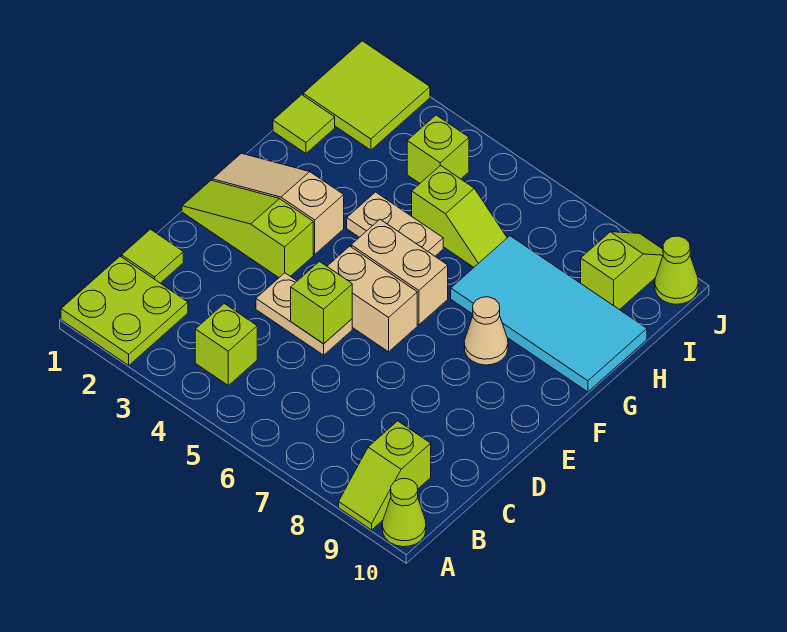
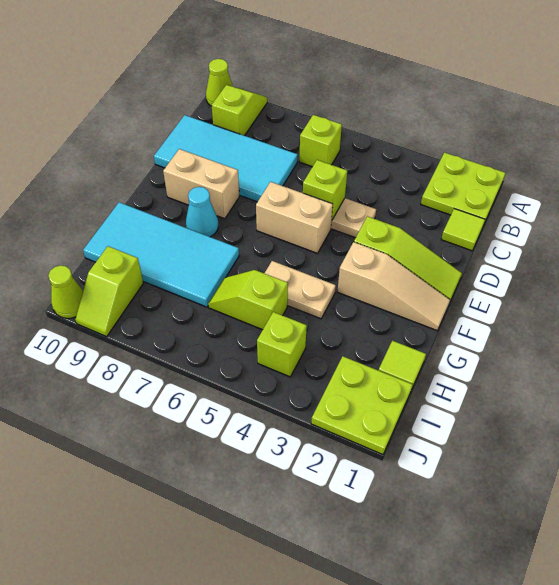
lime 1x1 brick [195,304,257,385] -> lime 1x1 brick moved to [299,115,342,167]
none -> cyan 2x4 tile [154,115,298,202]
tan 1x2 brick [351,219,448,325] -> tan 1x2 brick moved to [163,149,239,219]
tan 1x1 cone [464,297,508,365] -> cyan 1x1 cone [186,187,218,237]
lime 2x2 tile [303,41,430,150] -> lime 2x2 plate [311,356,413,455]

